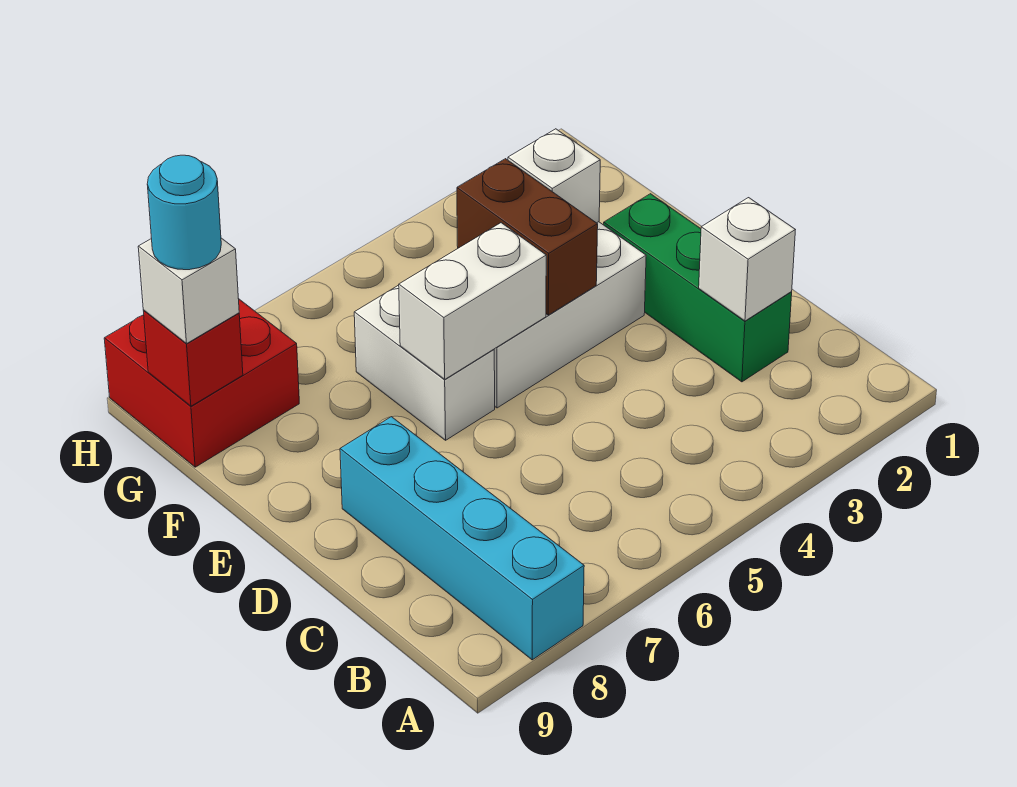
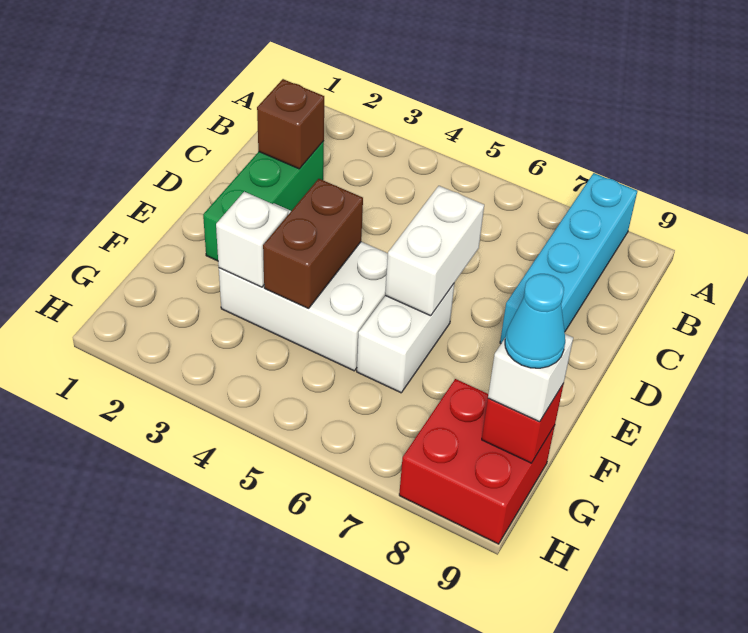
white 1x1 brick [699,198,795,321] -> brown 1x1 brick [257,79,324,169]
white 1x2 brick [399,223,546,379] -> white 1x2 brick turned to [385,186,484,316]
cyan 1x1 round brick [147,155,221,270] -> cyan 1x1 cone [505,274,565,368]

